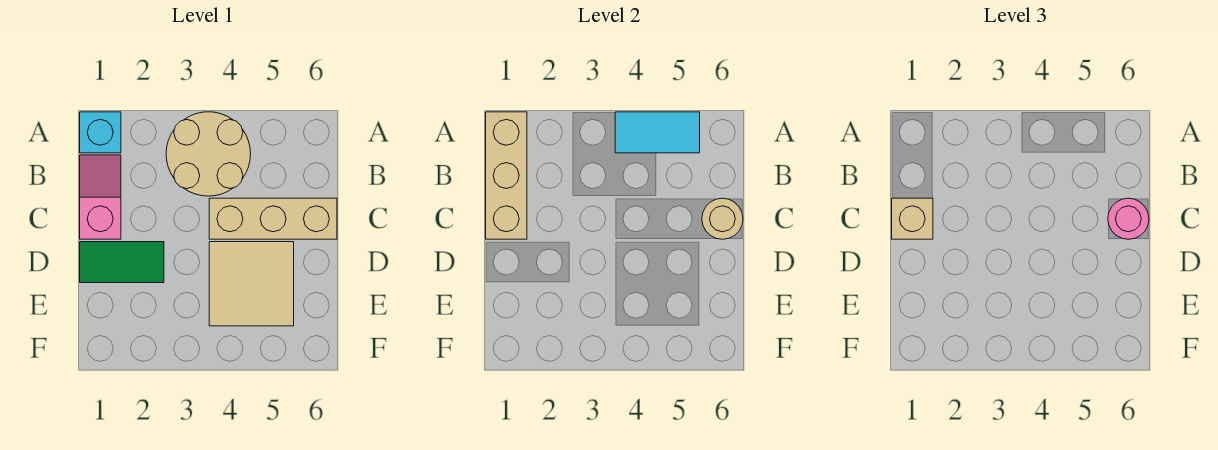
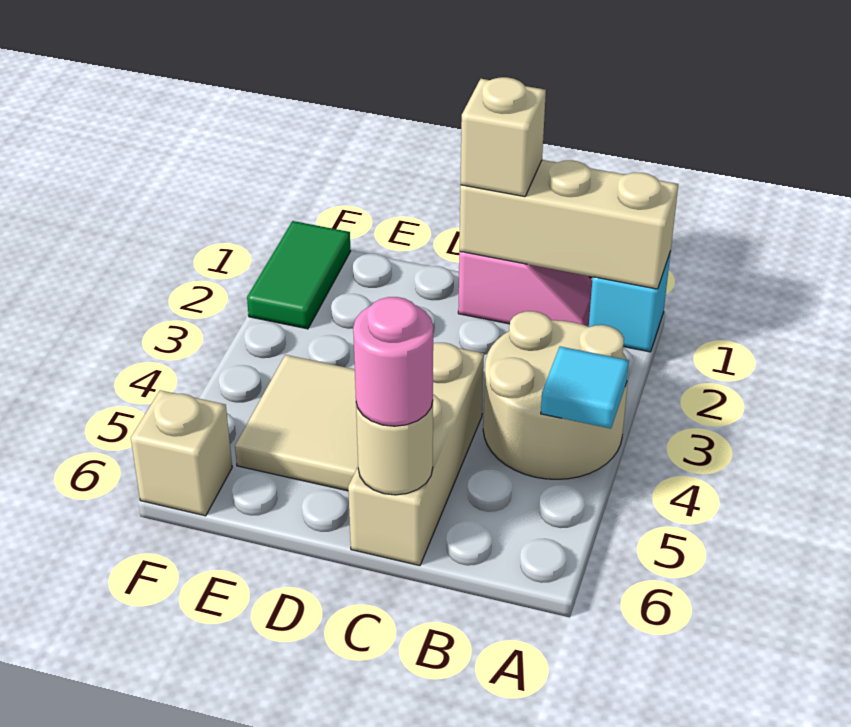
cyan 1x2 tile [615,112,700,153] -> cyan 1x1 tile [541,347,629,429]
green 1x2 tile [80,242,164,283] -> green 1x2 tile moved to [247,221,351,329]
none -> tan 1x1 brick [131,390,232,516]

